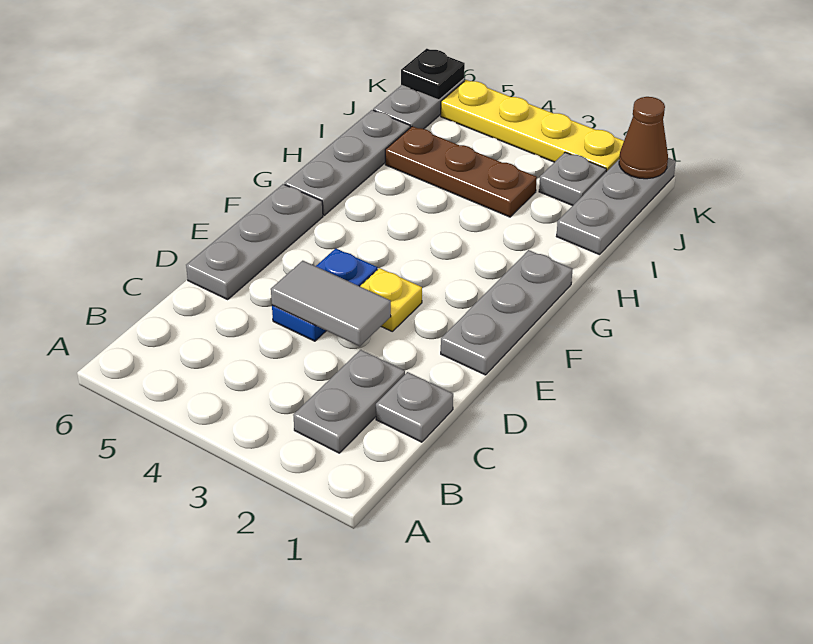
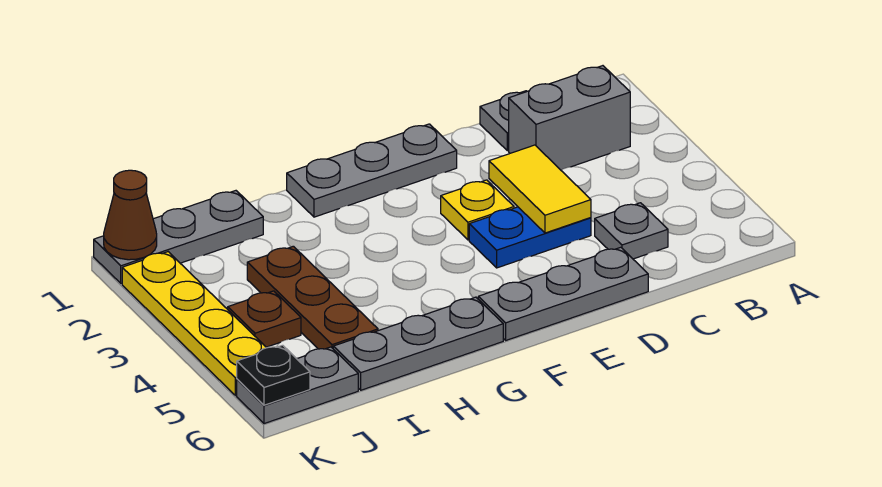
grey 1x2 plate [293,350,405,453] -> grey 1x2 brick [509,66,630,170]
grey 1x2 tile [271,261,391,346] -> yellow 1x2 tile [489,145,591,233]
grey 1x1 plate [539,152,607,206] -> grey 1x1 plate moved to [595,203,668,259]
none -> brown 1x1 plate [228,291,301,347]

